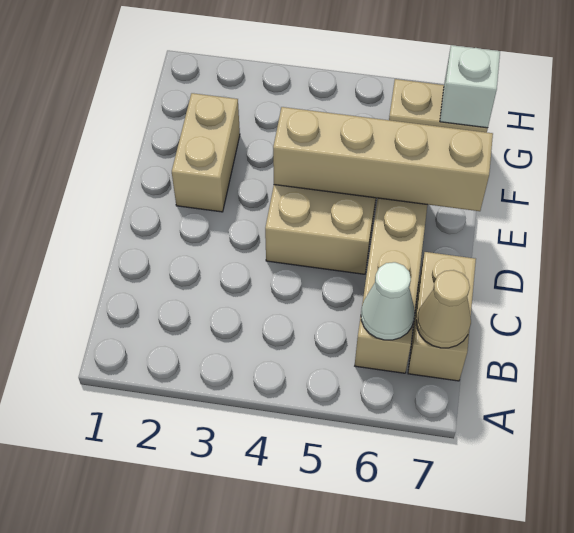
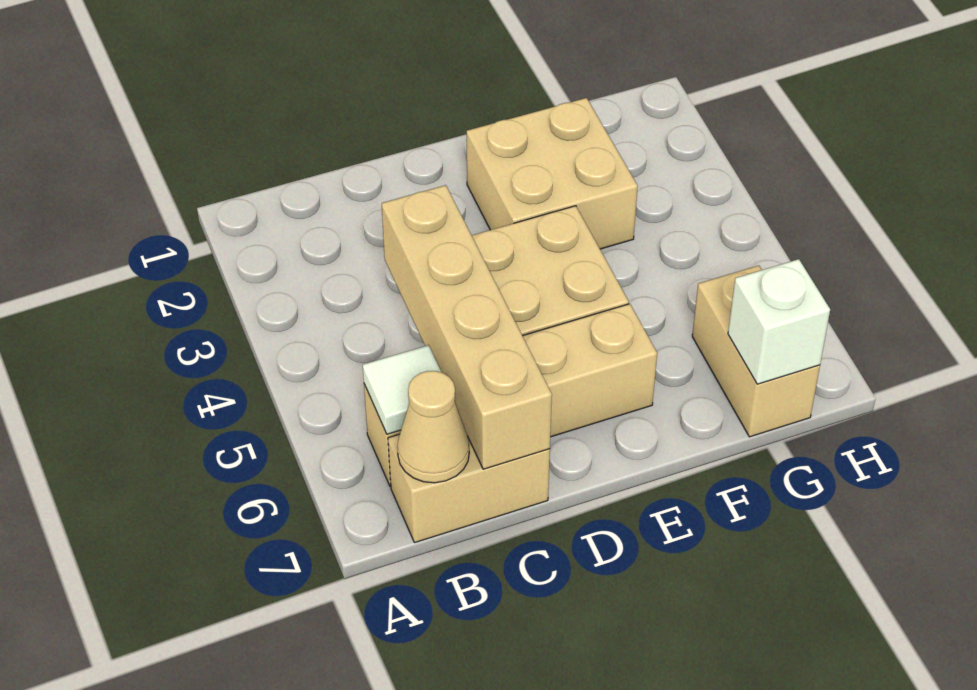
white 1x1 cone [361,262,415,340] -> white 1x1 tile [363,345,441,434]
tan 1x2 brick [172,93,240,212] -> tan 2x2 brick [467,98,638,249]
tan 1x4 brick [273,107,493,211] -> tan 1x4 brick moved to [382,185,552,469]

